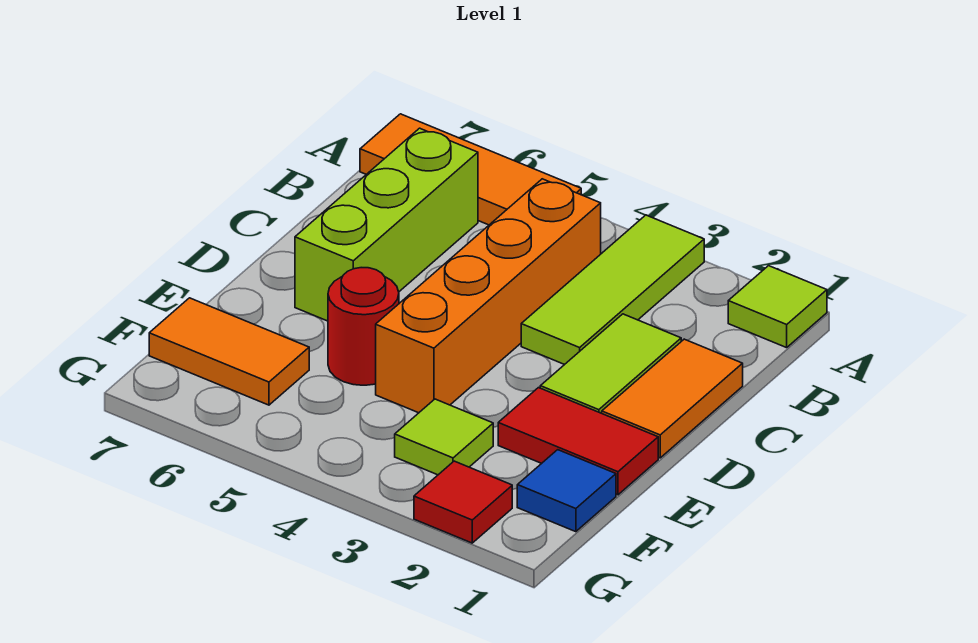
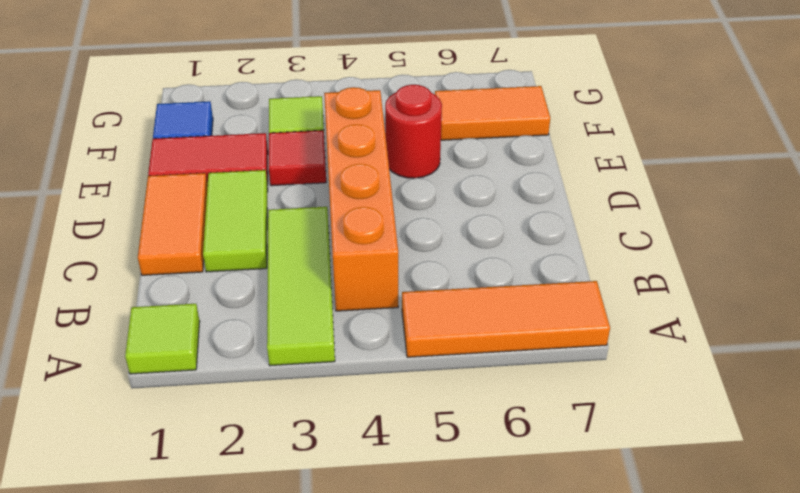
lime 1x3 brick [295,128,478,321] -> none
red 1x1 tile [414,461,512,543] -> red 1x1 tile moved to [269,130,326,186]

